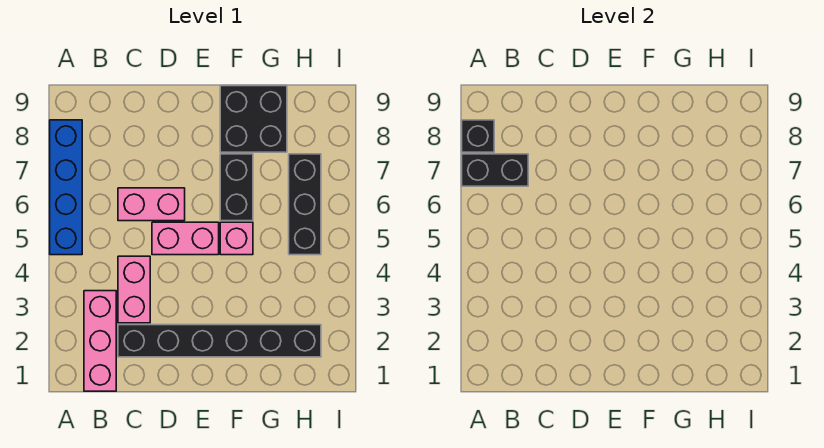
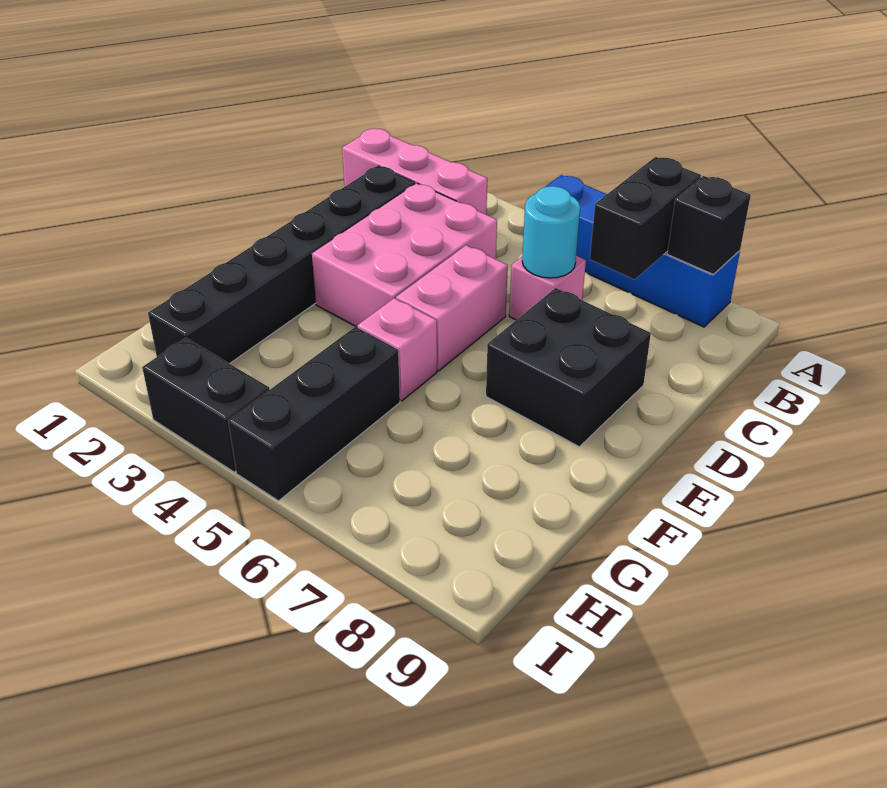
pink 1x2 brick [118,256,150,323] -> pink 2x3 brick [312,183,497,327]
pink 1x2 brick [118,188,185,221] -> pink 1x1 brick [509,256,586,320]
none -> cyan 1x1 round brick [522,186,580,278]
black 1x2 brick [220,154,253,221] -> black 1x2 brick moved to [142,338,270,472]
black 2x2 brick [220,86,287,152] -> black 2x2 brick moved to [486,288,651,447]
black 1x3 brick [289,154,321,255] -> black 1x3 brick turned to [228,327,400,501]

